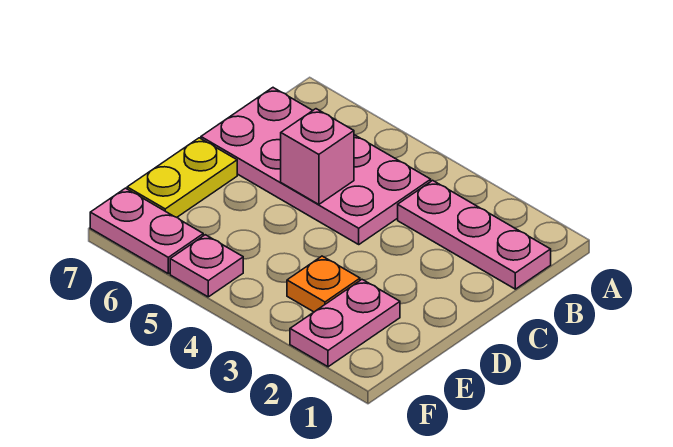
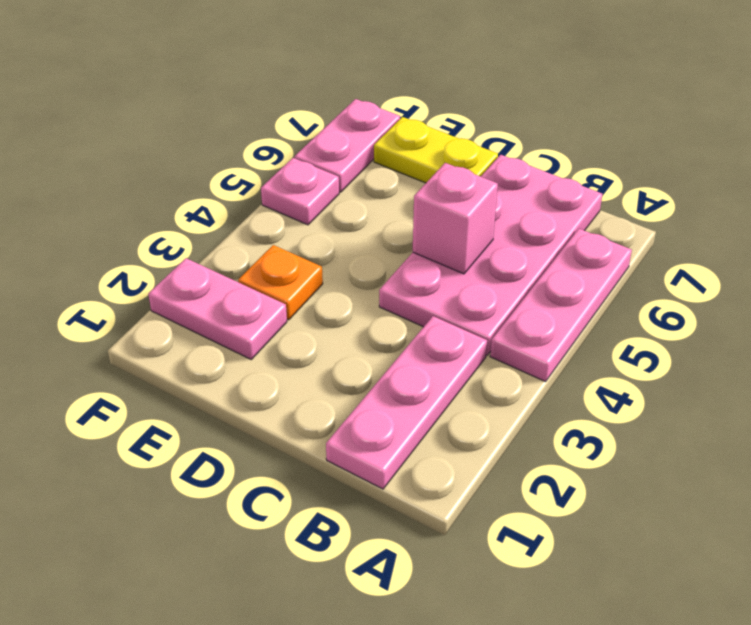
none -> pink 1x3 plate [490,229,632,382]

